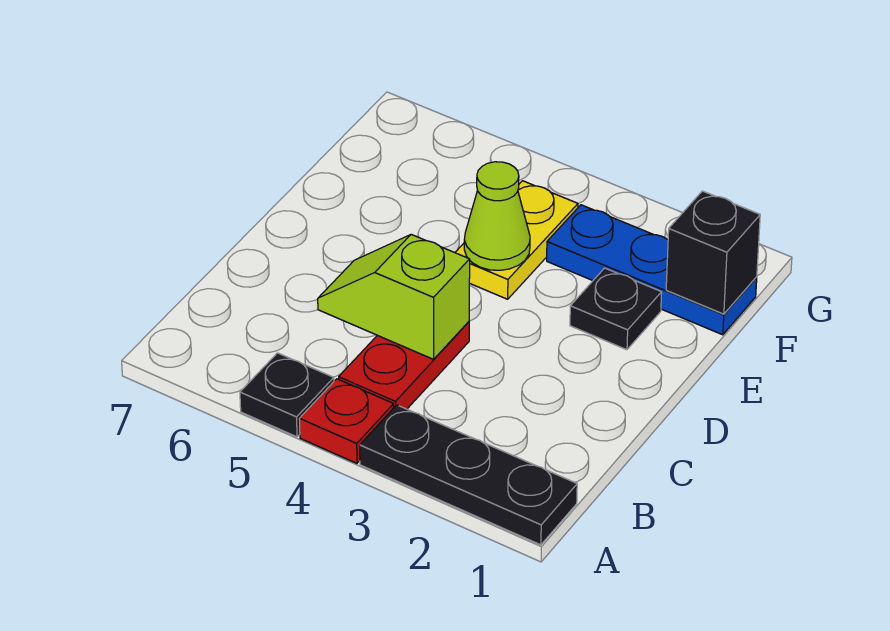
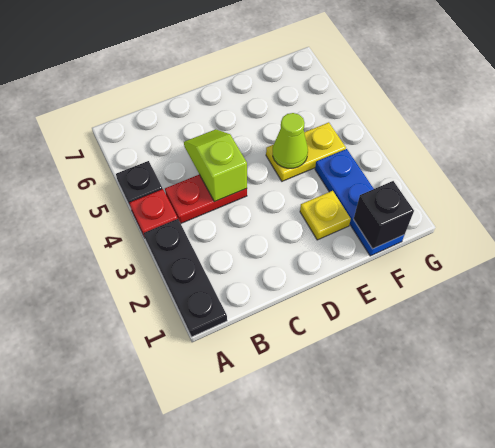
black 1x1 plate [570,268,662,350] -> yellow 1x1 plate [300,191,351,240]

